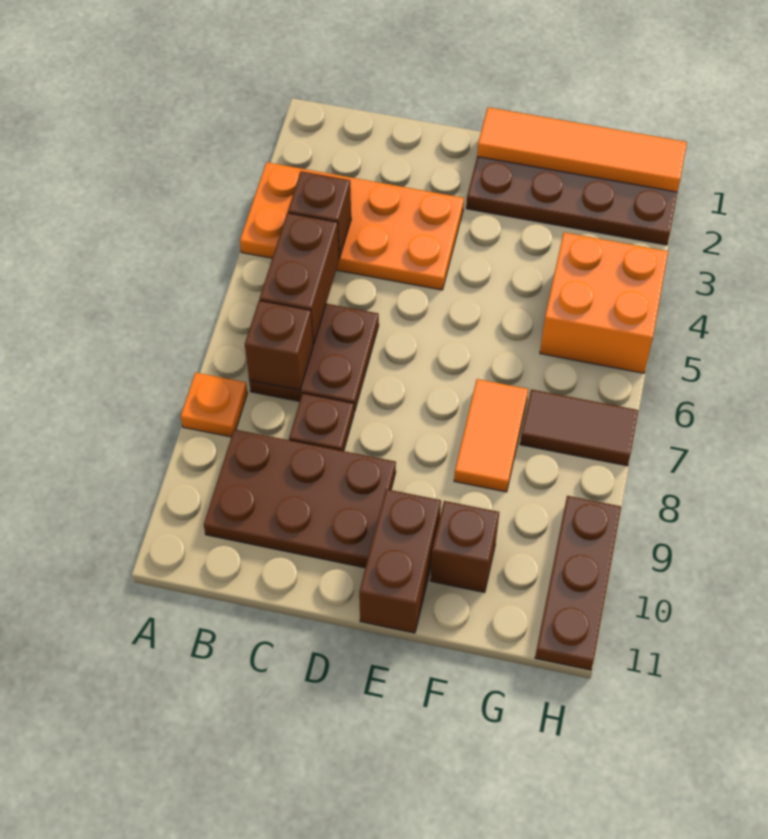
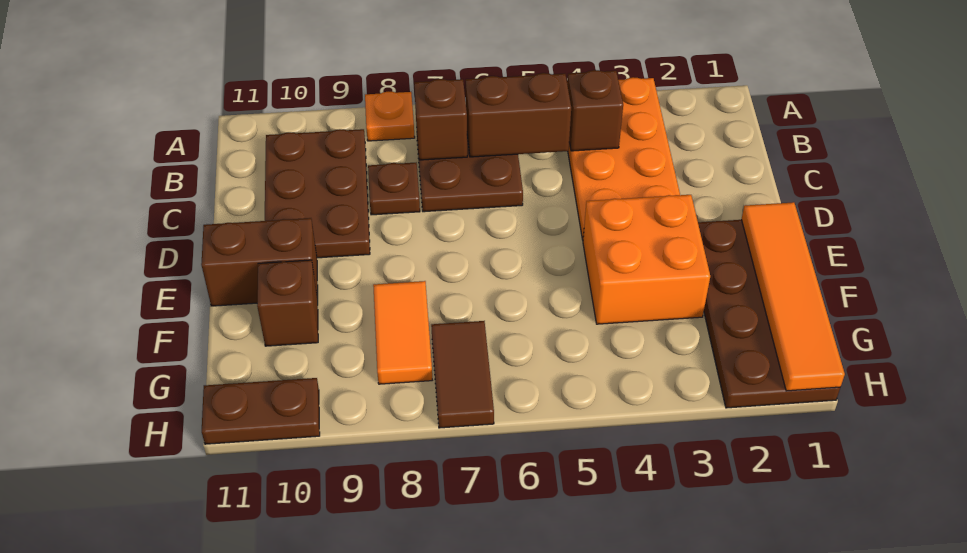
orange 1x2 tile [454,379,528,492] -> orange 1x2 tile turned to [373,281,432,384]
orange 2x2 brick [540,232,668,373] -> orange 2x2 brick moved to [583,195,710,324]
brown 1x3 plate [535,496,621,670] -> brown 1x2 plate [202,378,320,444]

